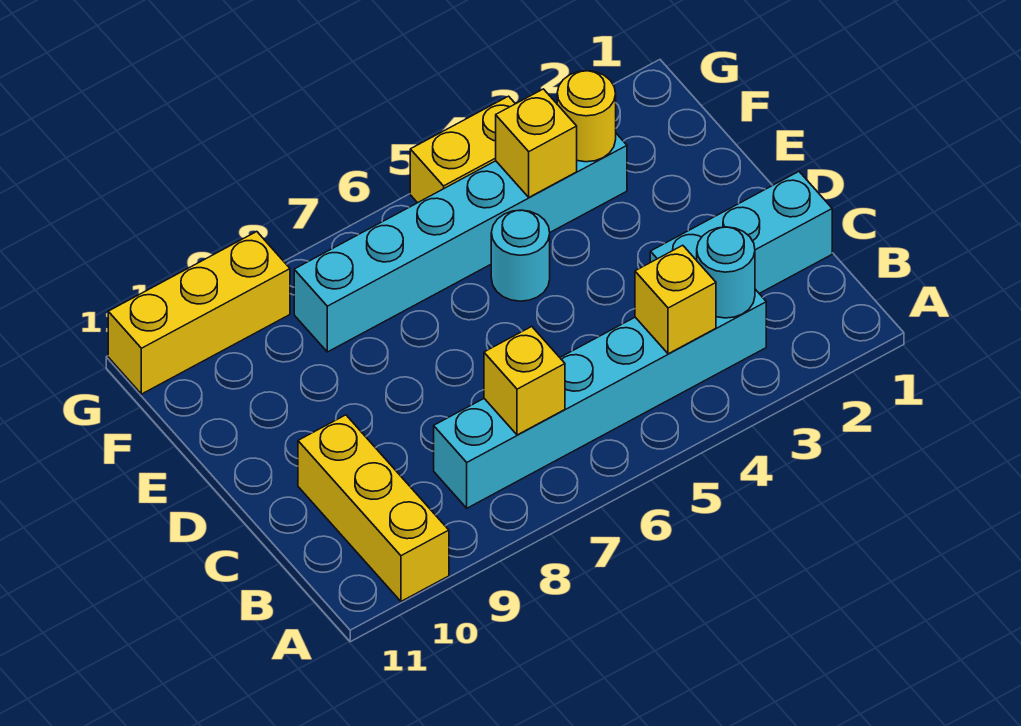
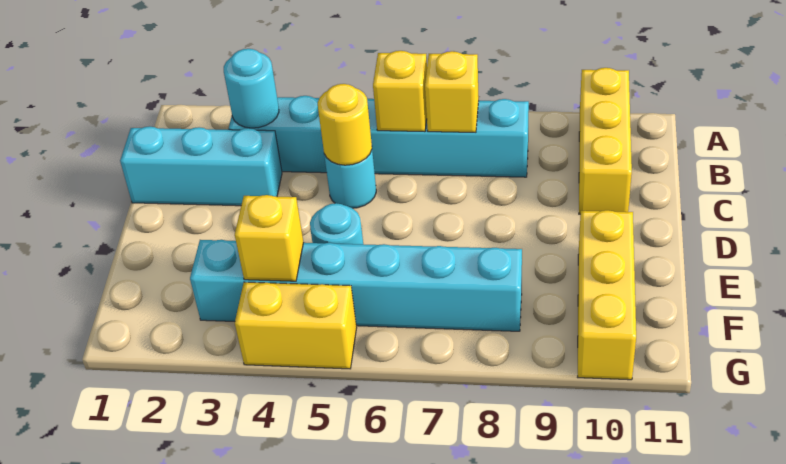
yellow 1x1 brick [635,245,716,354] -> yellow 1x1 brick moved to [373,51,427,132]
none -> cyan 1x1 round brick [324,150,376,208]
yellow 1x1 round brick [557,71,616,162] -> yellow 1x1 round brick moved to [318,84,372,165]
yellow 1x3 brick [108,232,290,394] -> yellow 1x3 brick turned to [578,210,636,380]

